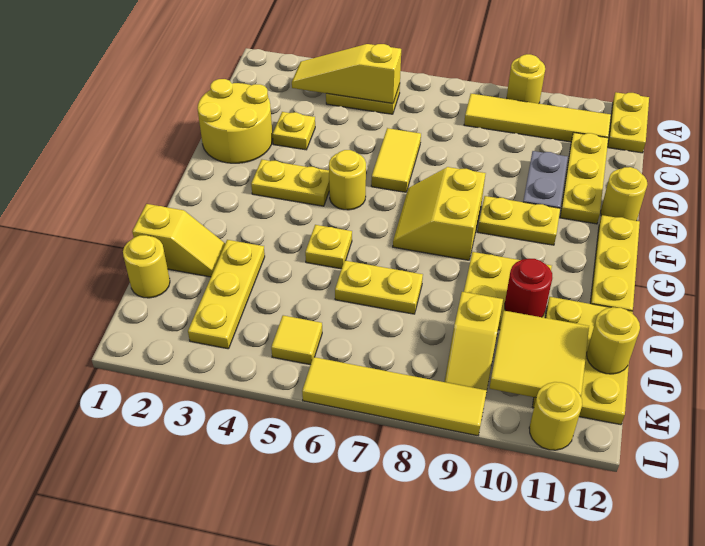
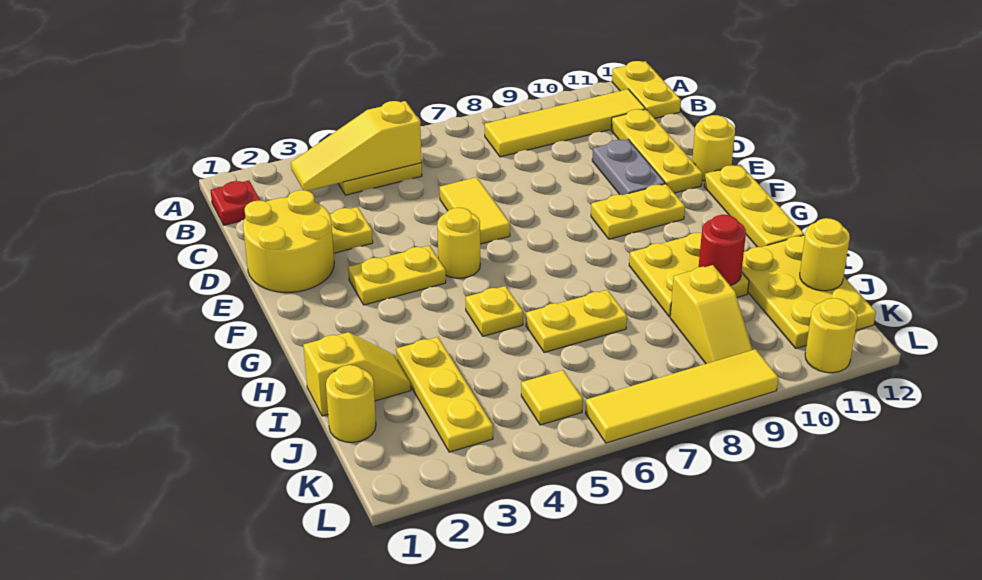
yellow 1x1 round brick [507,54,545,104] -> none
none -> red 1x1 plate [211,181,260,225]
yellow 2x2 slope [393,167,486,260] -> none
yellow 2x2 tile [490,311,589,398] -> none

